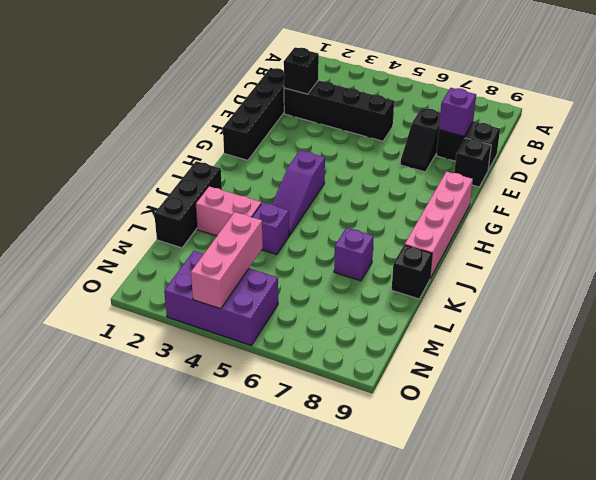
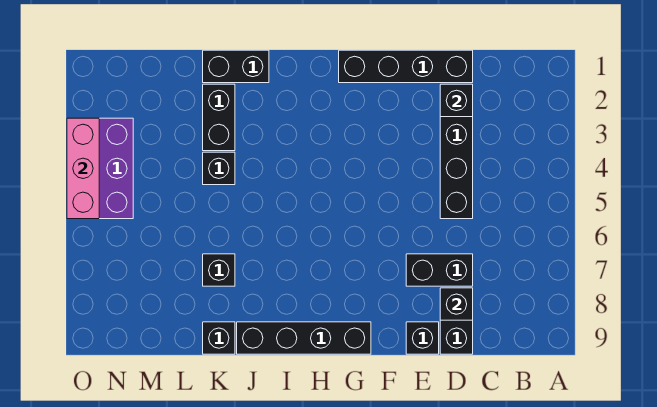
black 1x2 slope [400,108,440,172] -> black 1x2 brick [406,254,473,286]
purple 1x1 brick [439,88,476,136] -> black 1x1 brick [440,288,473,320]
pink 1x4 brick [405,171,473,278] -> black 1x4 brick [237,322,371,354]
purple 1x3 slope [272,150,325,236] -> none
black 1x3 brick [154,161,222,248] -> black 1x2 brick [203,50,269,83]
pink 1x2 brick [196,186,261,236] -> black 1x2 brick [203,84,235,151]
purple 1x1 brick [252,203,289,255] -> black 1x1 brick [203,152,235,185]
purple 1x1 brick [334,228,374,281] -> black 1x1 brick [203,254,235,286]
pink 1x3 brick [191,212,263,309] -> pink 1x3 brick turned to [67,118,99,219]

